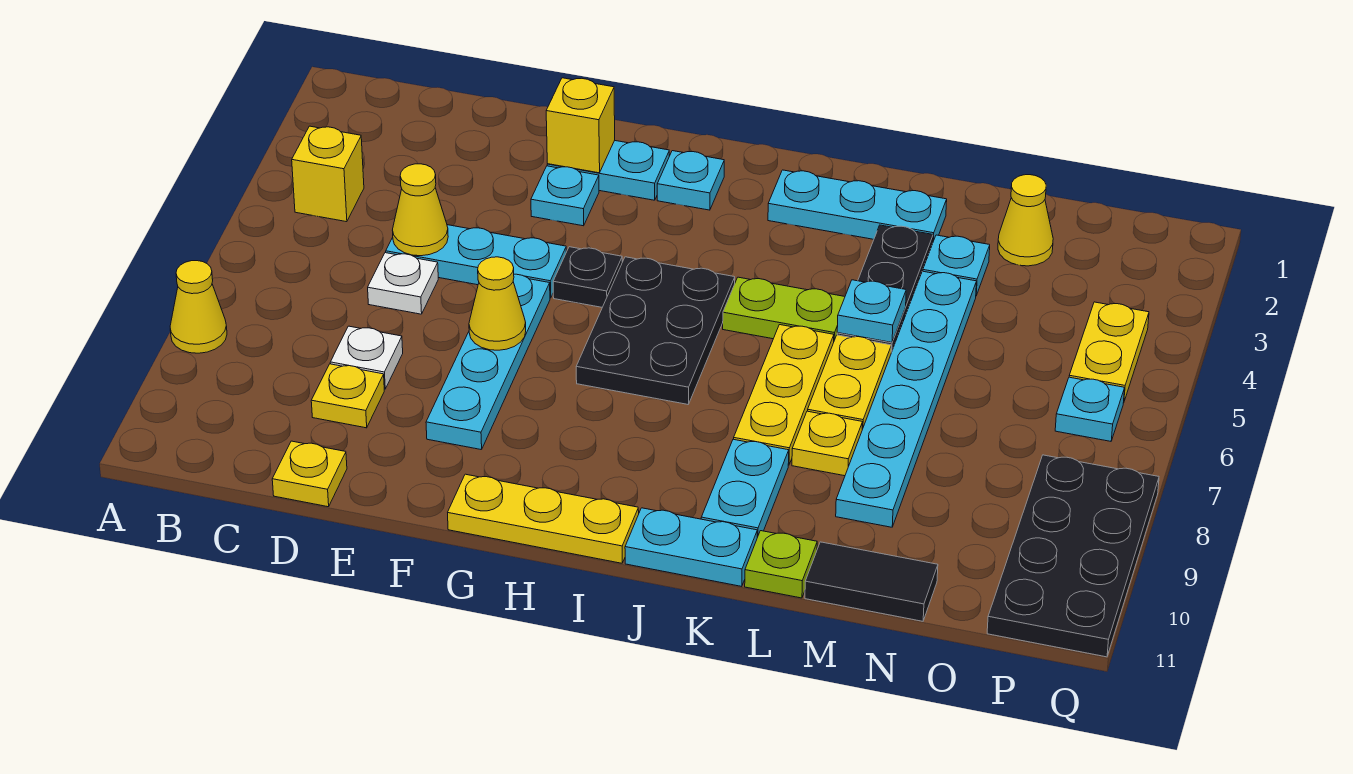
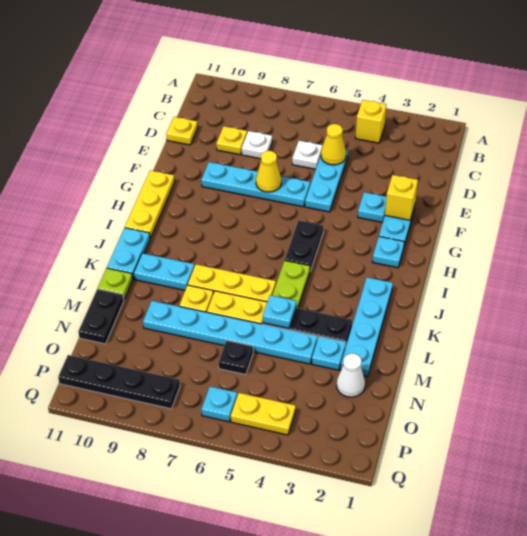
yellow 1x1 cone [170,261,227,353] -> none
black 1x1 plate [553,247,622,307] -> black 1x1 plate moved to [218,340,253,375]
black 2x3 plate [576,257,735,404] -> black 1x2 plate [285,220,324,271]
cyan 1x3 plate [768,170,947,241] -> cyan 1x4 plate [340,277,393,377]
black 1x2 tile [805,542,938,621] -> black 1x2 plate [78,289,124,344]
yellow 1x1 cone [998,175,1053,266] -> white 1x1 cone [337,354,365,397]
black 2x4 plate [987,455,1159,657] -> black 1x4 plate [58,355,180,409]

